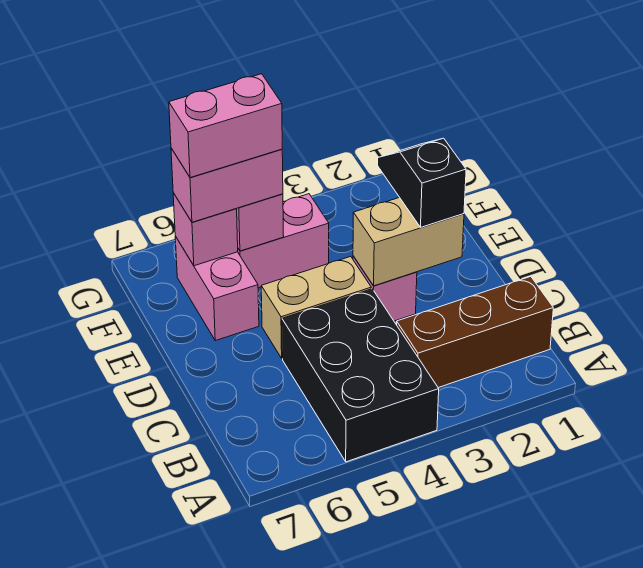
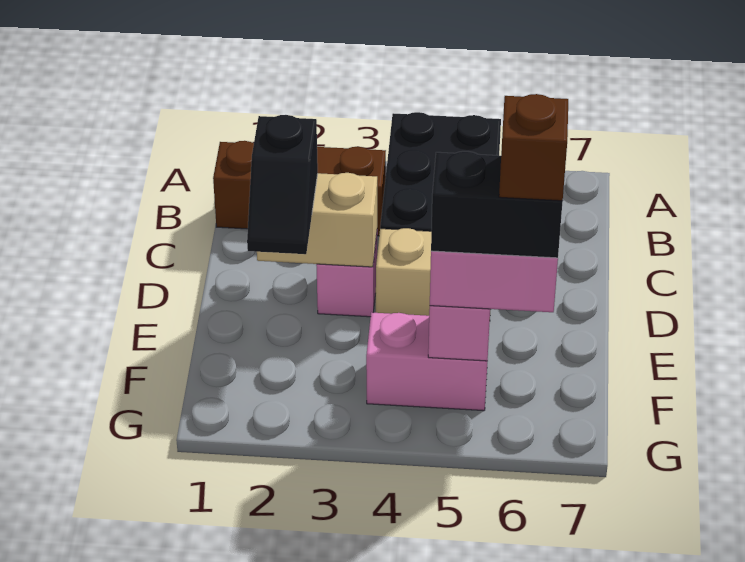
pink 1x2 brick [175,236,259,341] -> none
pink 1x2 brick [169,74,282,178] -> black 1x2 brick [431,151,563,258]
pink 1x1 brick [173,193,238,266] -> none
none -> brown 1x1 brick [499,94,568,201]

